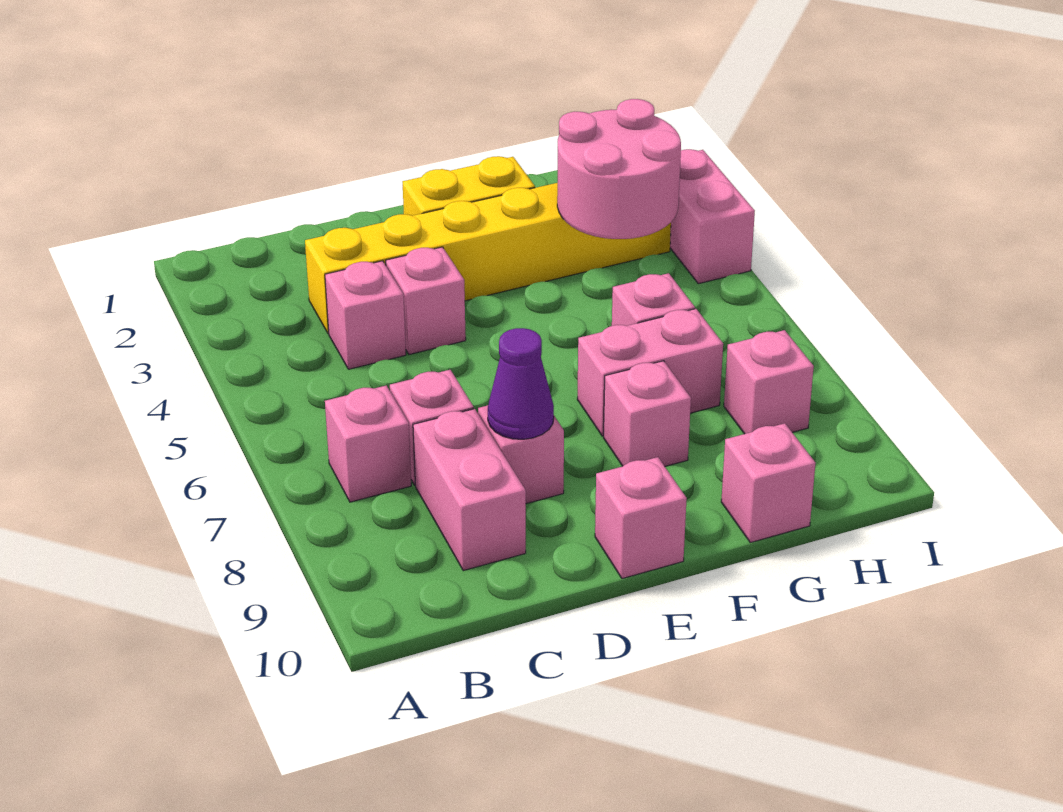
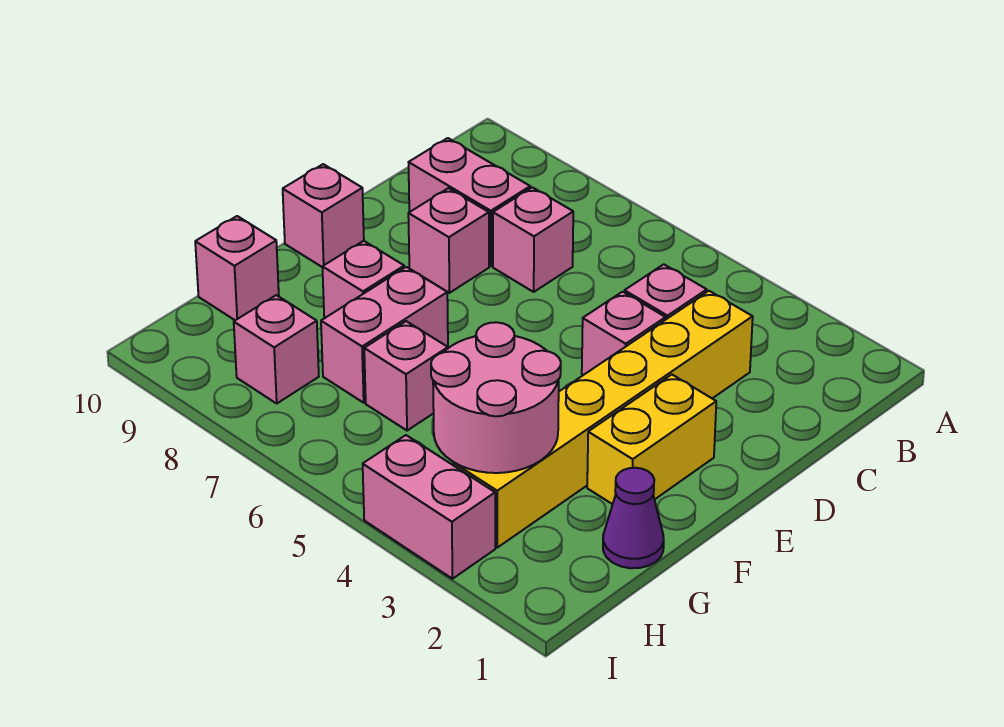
pink 1x1 brick [325,385,411,502] -> none
purple 1x1 cone [488,328,554,439] -> purple 1x1 cone moved to [603,468,664,568]

